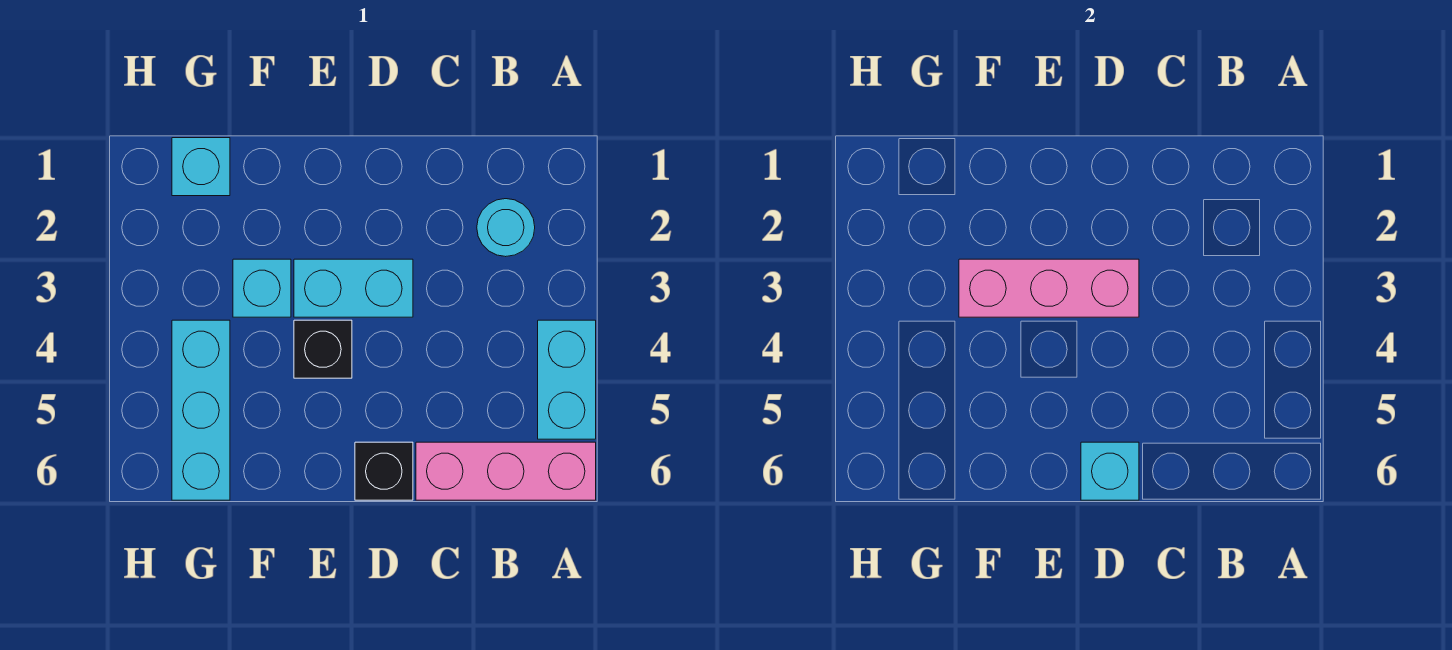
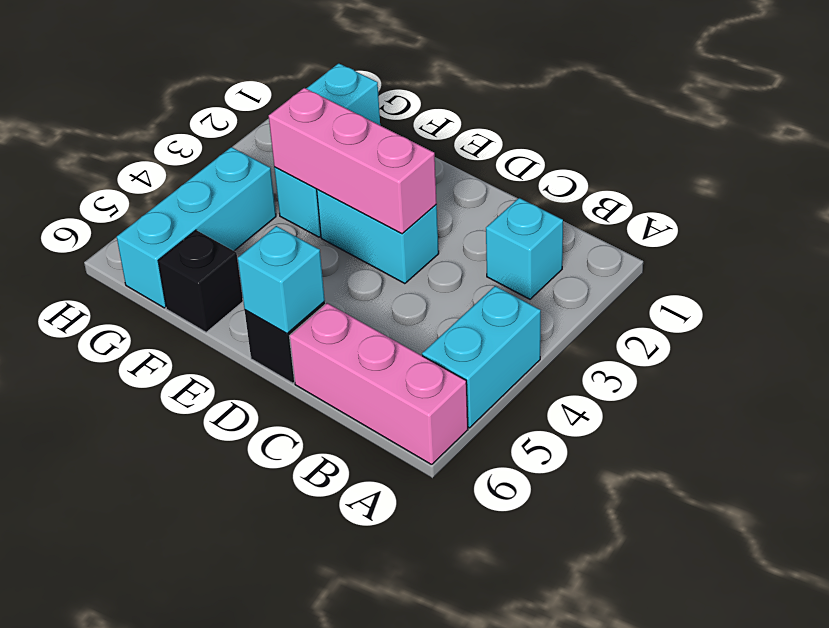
cyan 1x1 round brick [477,199,535,257] -> cyan 1x1 brick [486,198,563,299]
black 1x1 brick [294,320,352,378] -> black 1x1 brick moved to [158,230,243,332]

